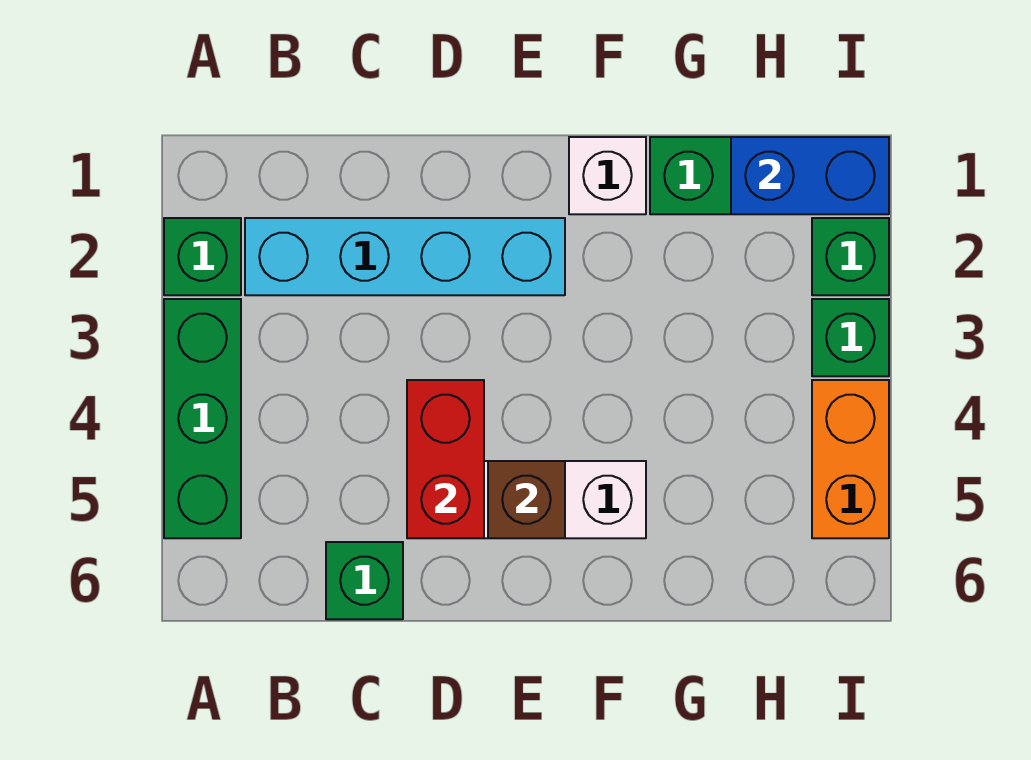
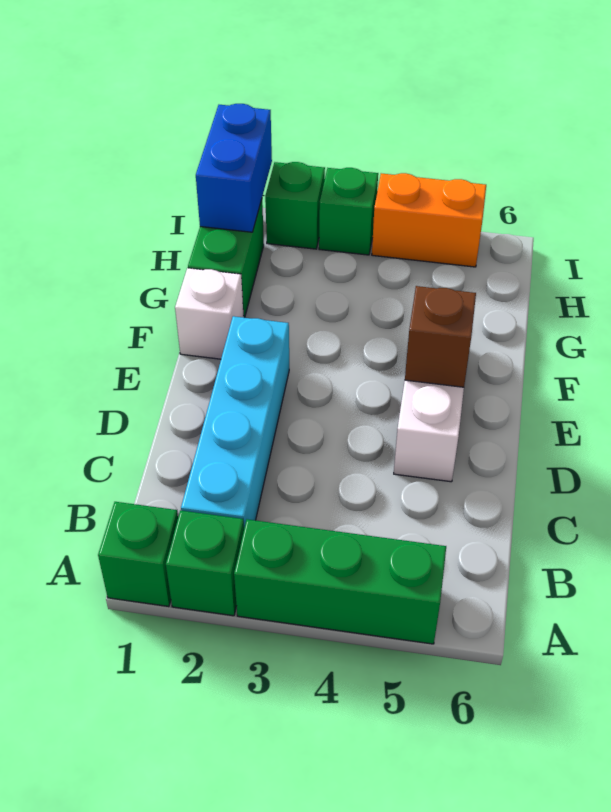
green 1x1 brick [326,542,403,619] -> green 1x1 brick moved to [98,502,178,606]
red 1x2 brick [407,380,484,538] -> none

